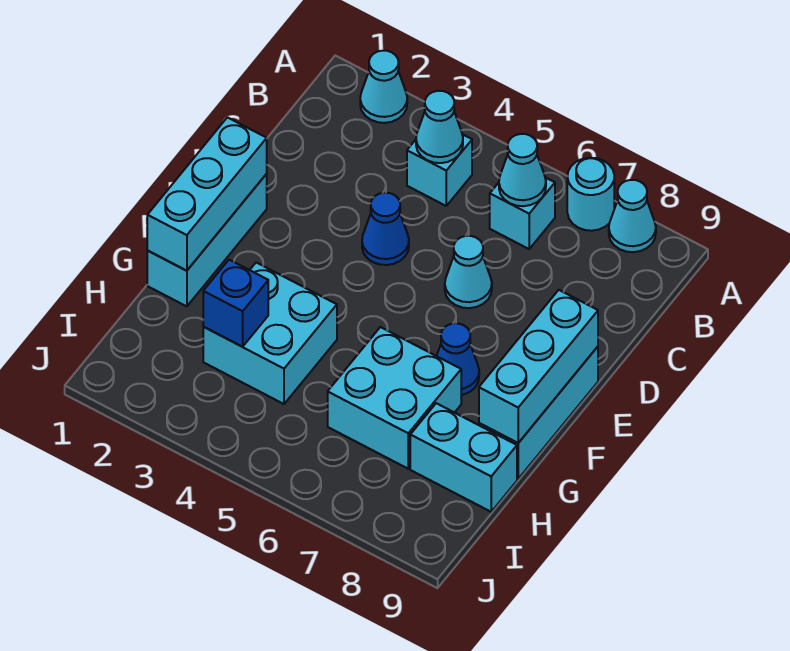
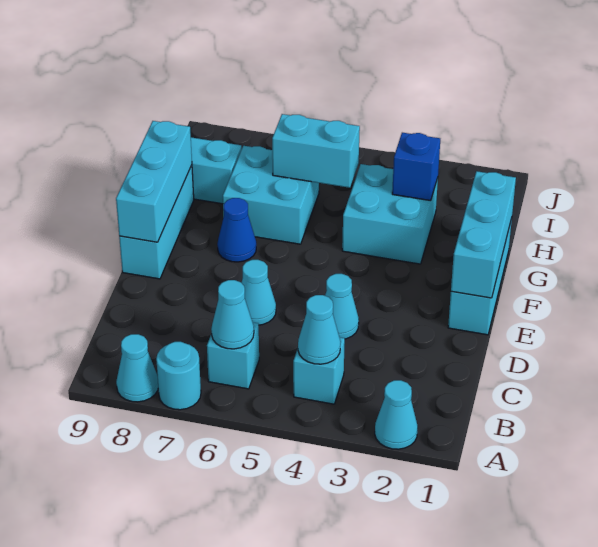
blue 1x1 cone [362,193,409,265] -> cyan 1x1 cone [325,274,359,339]
none -> cyan 1x2 brick [272,114,360,188]

